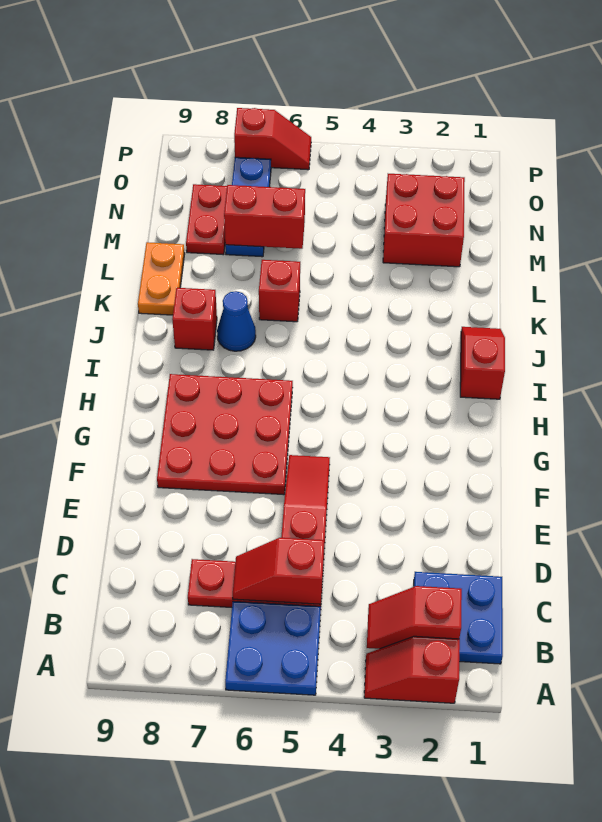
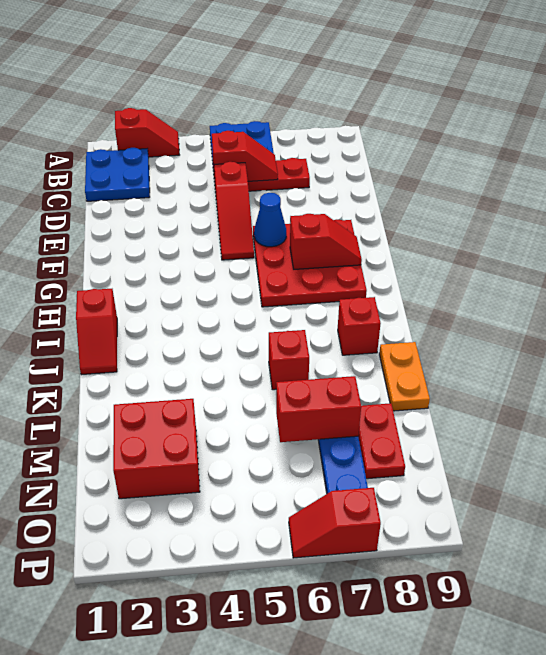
red 1x2 slope [367,586,462,649] -> red 1x2 slope moved to [290,214,362,269]
blue 1x1 cone [217,291,256,351] -> blue 1x1 cone moved to [254,193,286,247]

